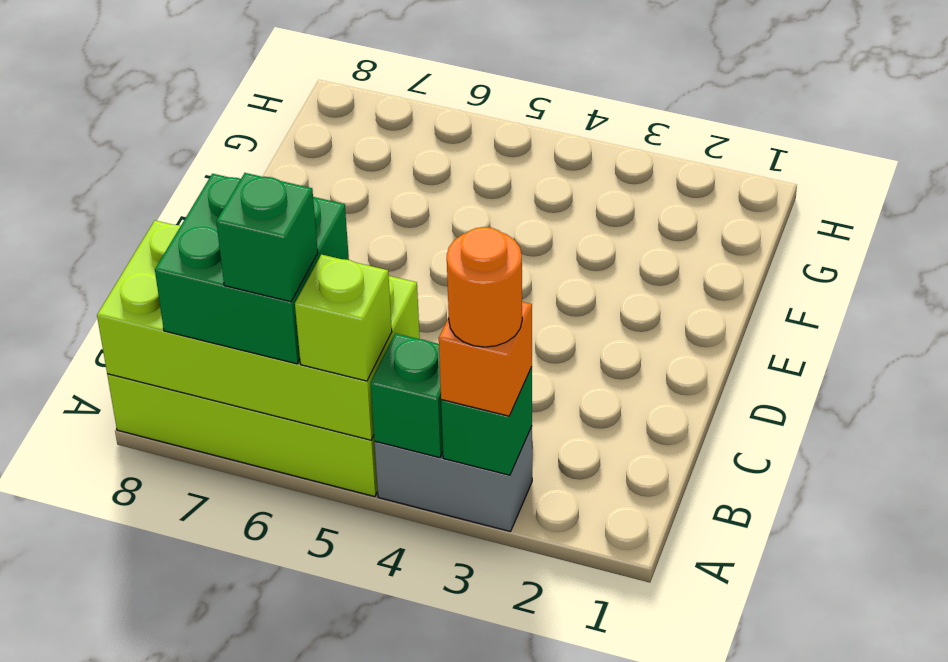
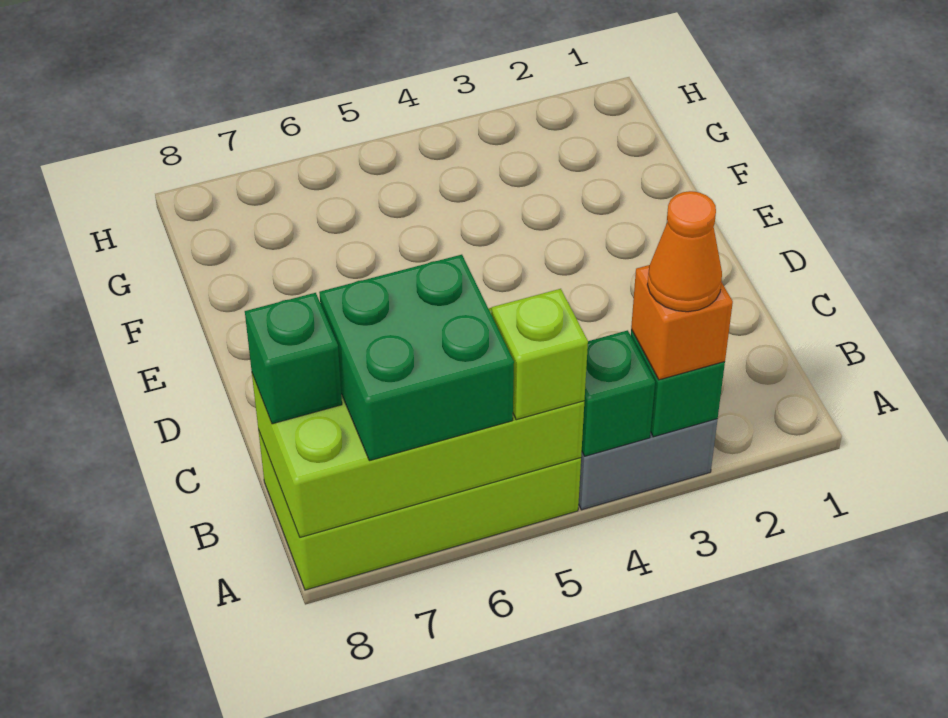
orange 1x1 round brick [447,227,522,347] -> orange 1x1 cone [647,191,722,312]
green 1x1 brick [216,173,318,302] -> green 1x1 brick moved to [245,293,342,424]

